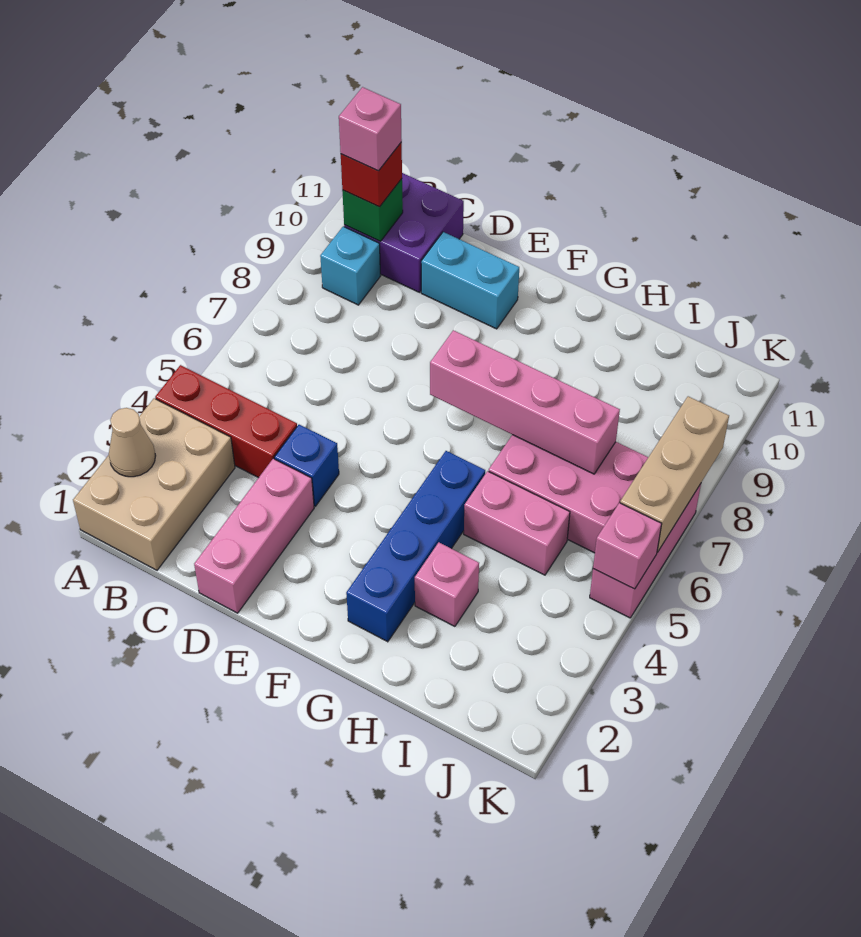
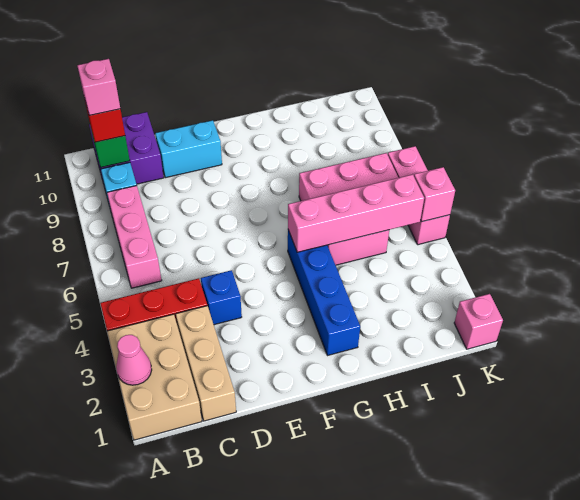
tan 1x1 cone [109,408,156,477] -> pink 1x1 cone [116,335,152,385]
pink 1x3 brick [194,459,314,613] -> pink 1x3 brick moved to [107,186,162,288]
pink 1x4 brick [430,330,620,474] -> pink 1x4 brick moved to [288,174,424,252]
pink 1x1 brick [415,542,479,626] -> pink 1x1 brick moved to [454,294,503,349]
tan 1x3 brick [620,396,729,552] -> tan 1x3 brick moved to [176,306,236,421]

